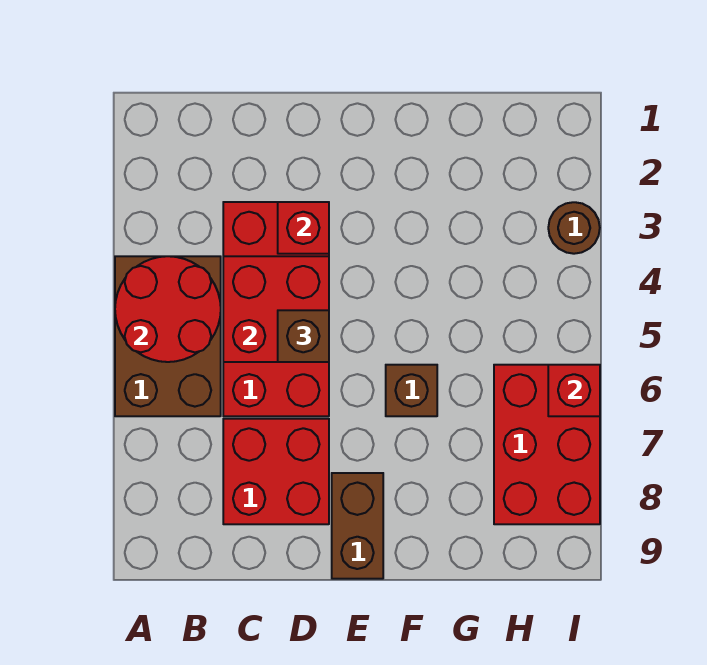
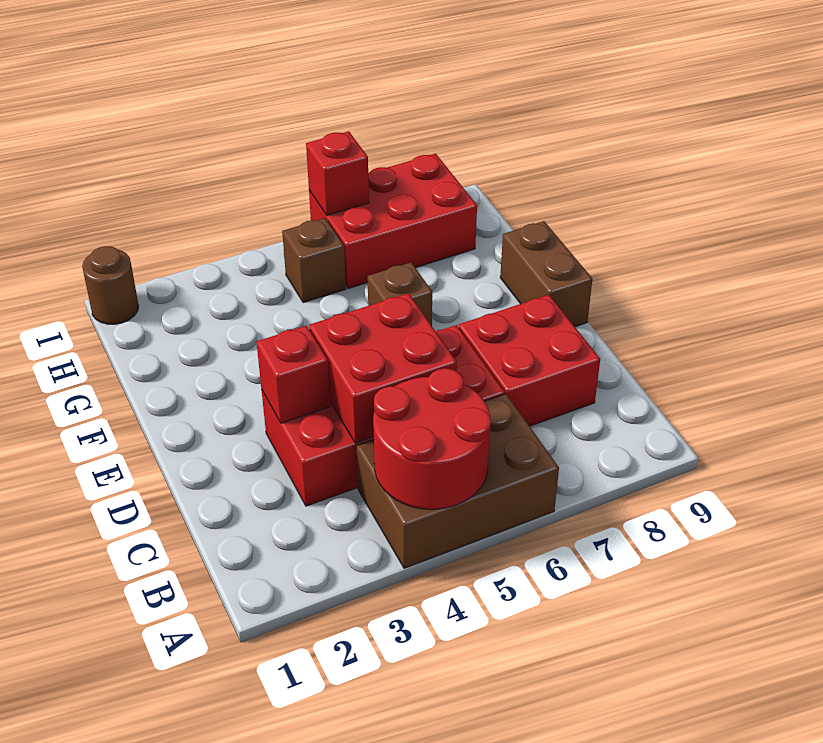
brown 1x1 brick [278,310,329,362] -> brown 1x1 brick moved to [282,218,346,303]
brown 1x2 brick [332,473,383,579] -> brown 1x2 brick turned to [500,221,592,327]
brown 1x1 round brick [548,202,600,254] -> brown 1x1 round brick moved to [82,246,139,324]

